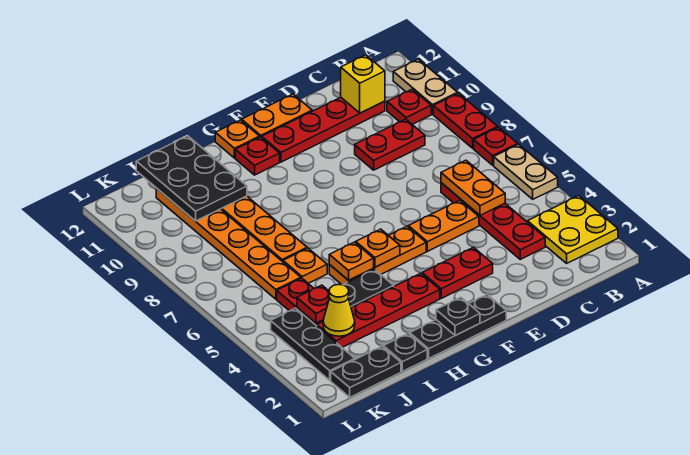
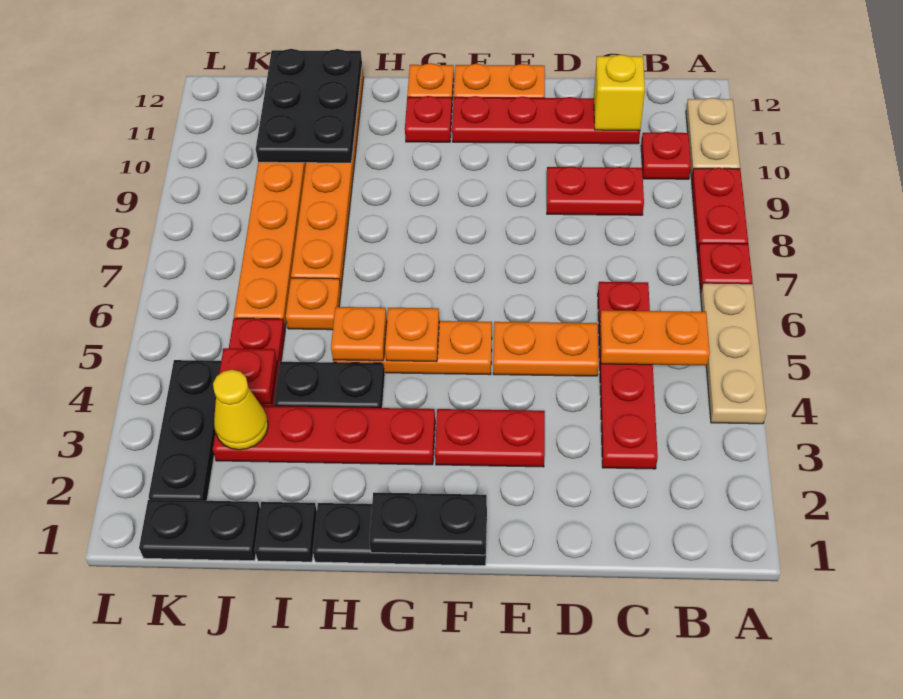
yellow 2x2 plate [527,196,618,263] -> none
tan 1x2 plate [494,144,558,199] -> tan 1x3 plate [701,283,767,424]
orange 1x2 plate [441,160,505,215] -> orange 1x2 plate turned to [600,310,710,366]
black 1x1 plate [436,297,480,336] -> black 1x2 plate [369,492,487,555]

